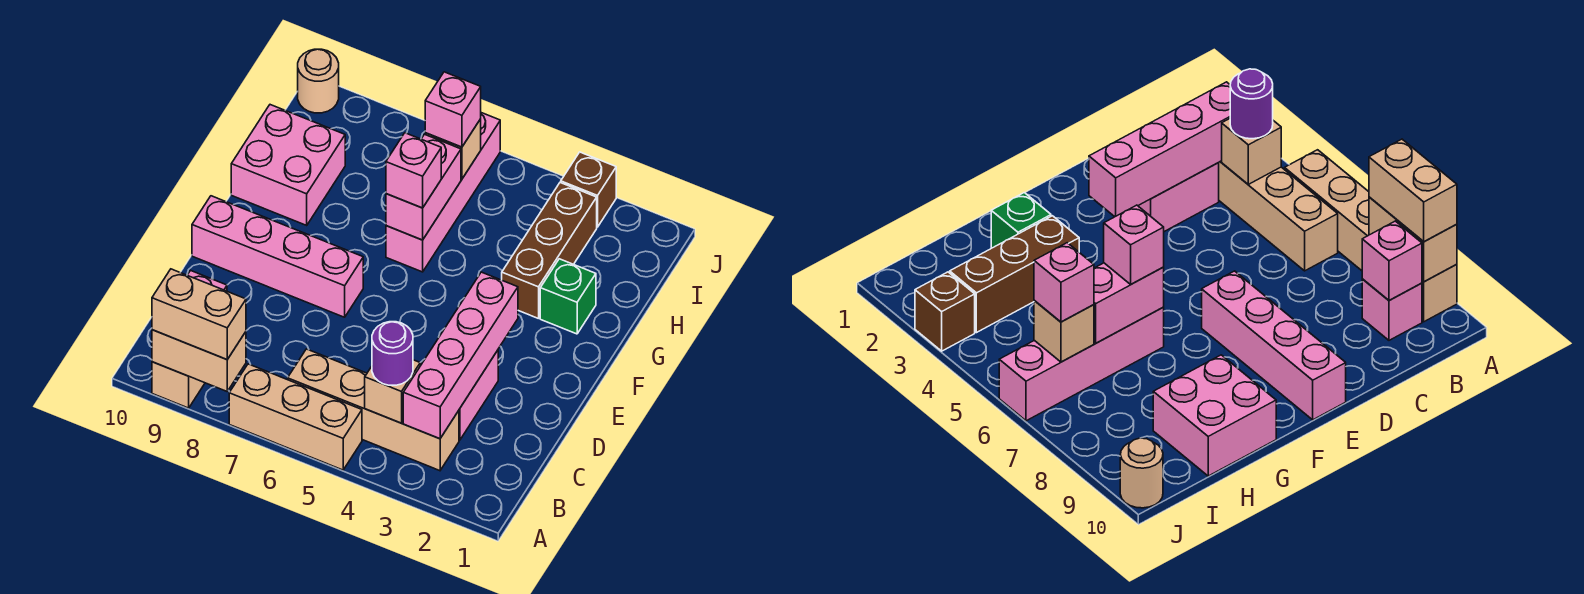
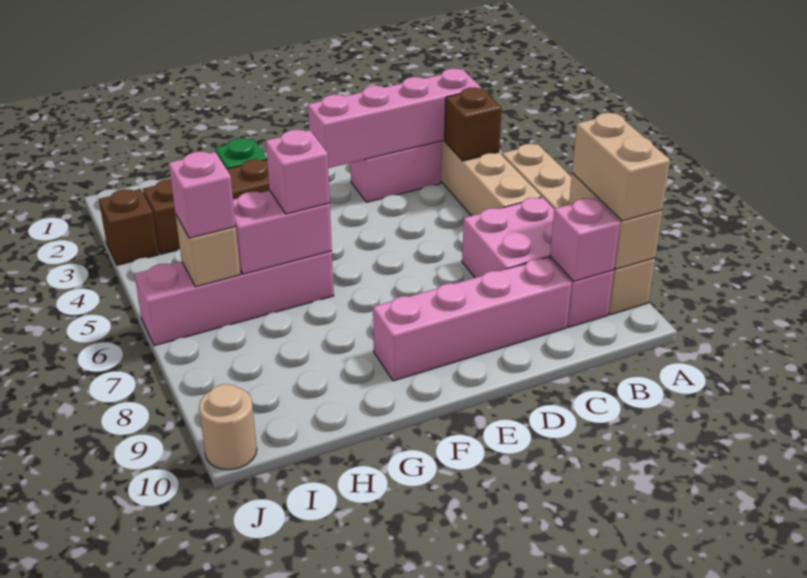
tan 1x1 brick [365,360,420,423] -> brown 1x1 brick [445,87,502,161]
purple 1x1 round brick [372,322,413,385] -> none
pink 1x4 brick [192,196,363,317] -> pink 1x4 brick turned to [373,257,571,381]
pink 2x2 brick [231,105,345,225] -> pink 2x2 brick moved to [462,197,554,278]

